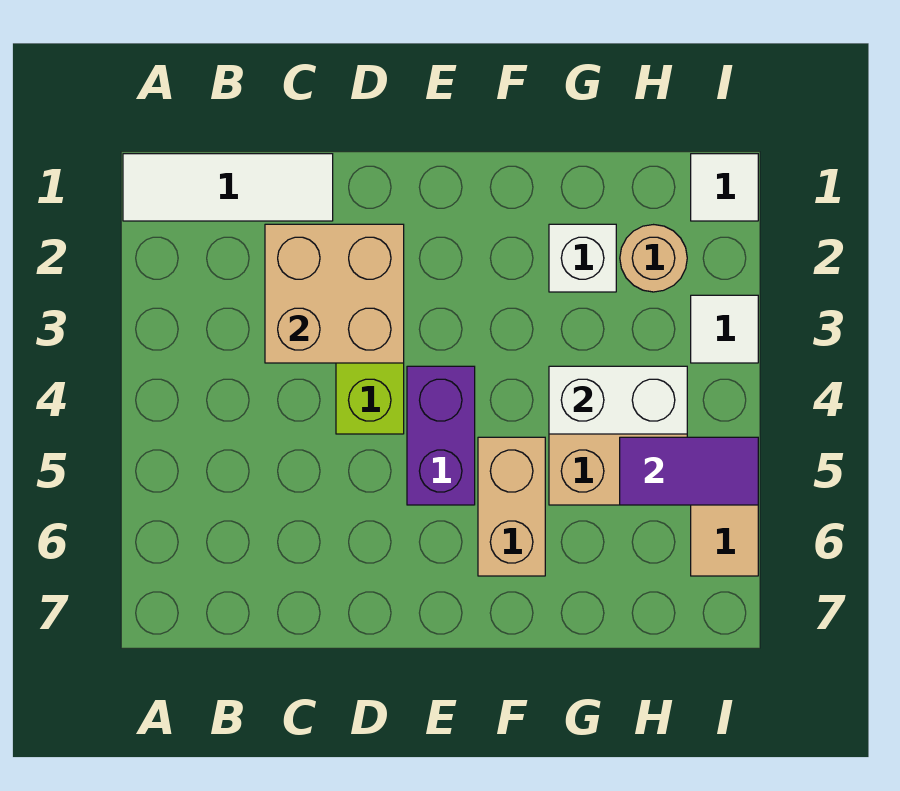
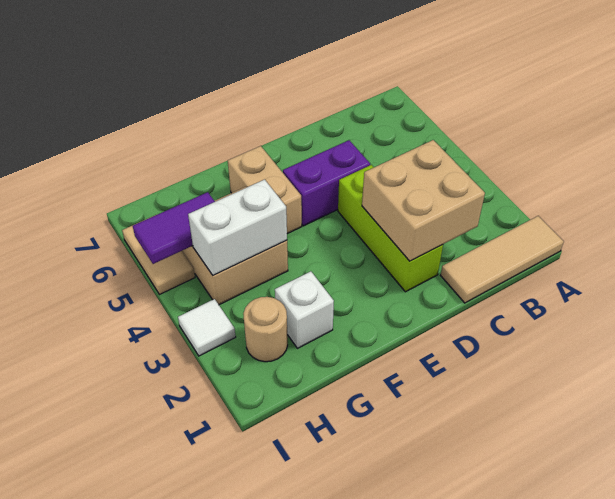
white 1x3 tile [123,154,333,221] -> tan 1x3 tile [441,216,564,303]
purple 1x2 brick [407,366,475,505] -> purple 1x2 brick turned to [283,140,370,226]
white 1x1 tile [691,154,758,221] -> none

